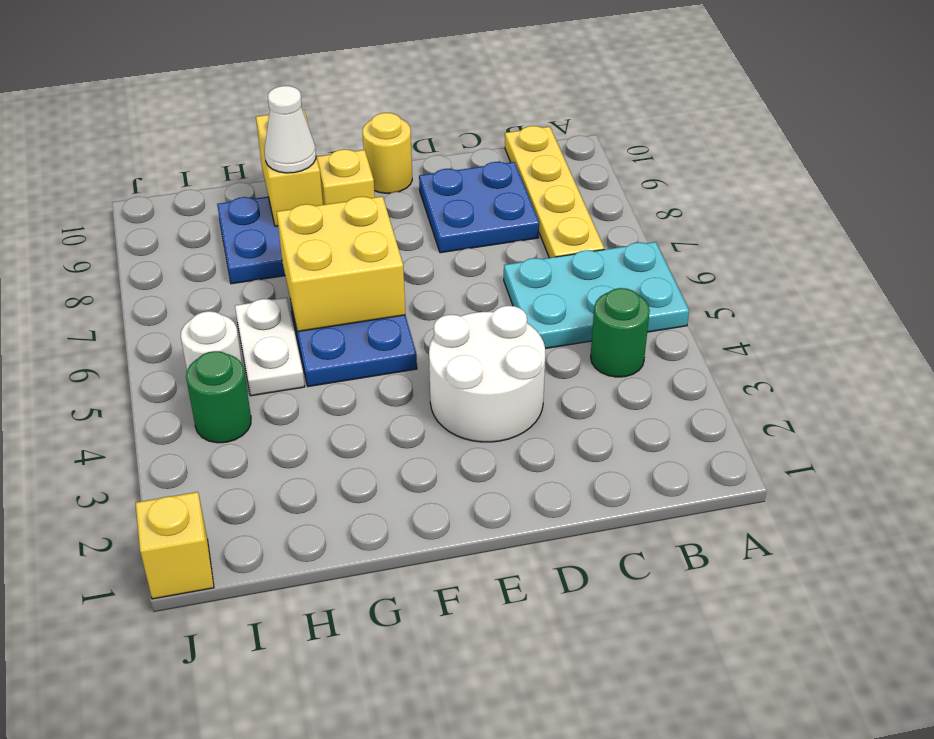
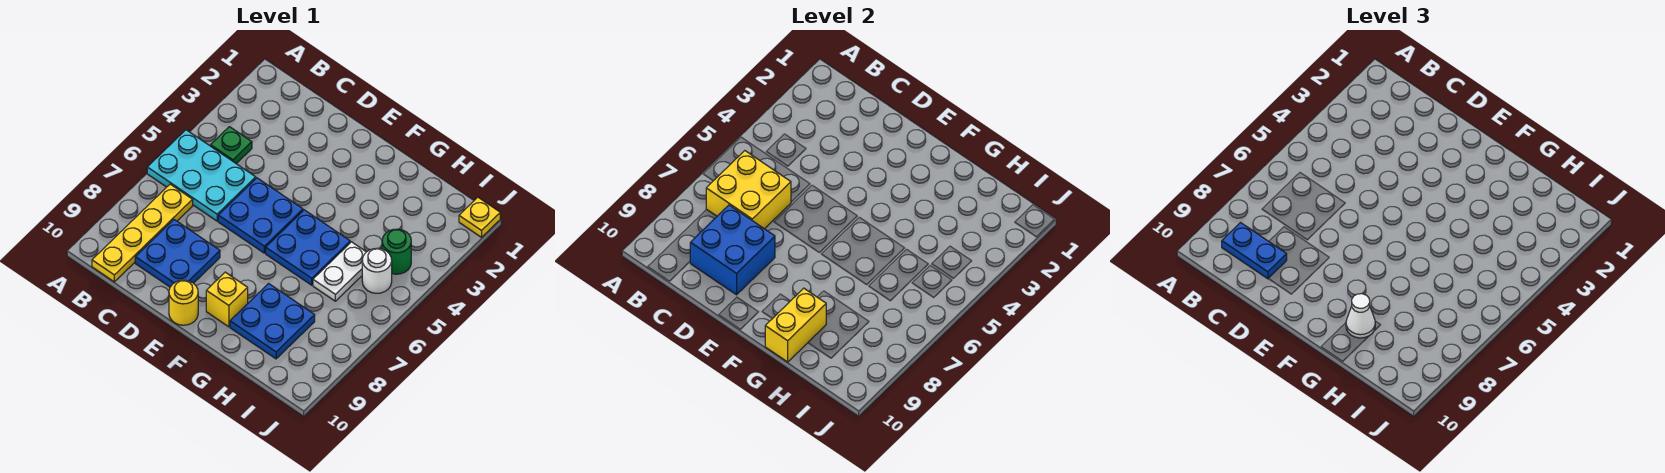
green 1x1 round brick [591,288,650,377] -> green 1x1 plate [211,127,252,164]
none -> blue 1x2 plate [1222,223,1287,279]
none -> blue 2x2 brick [690,205,775,295]
white 2x2 round brick [429,306,545,442] -> none
none -> blue 2x2 plate [218,178,303,253]
yellow 2x2 brick [277,196,405,332] -> yellow 2x2 brick moved to [706,151,791,229]
yellow 1x1 brick [136,492,214,599] -> yellow 1x1 plate [459,197,500,237]

